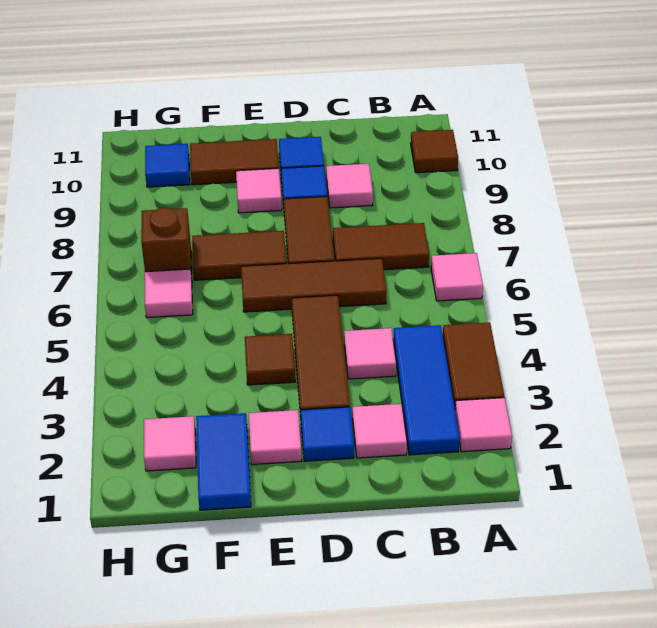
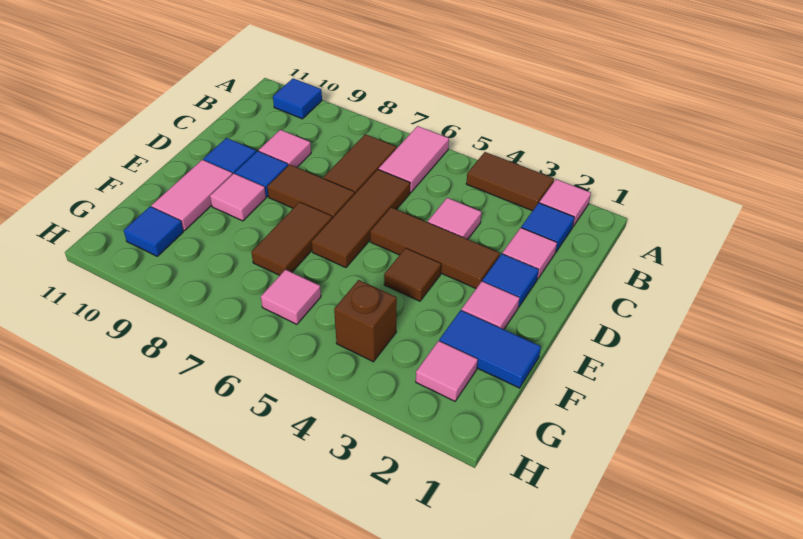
pink 1x1 tile [431,253,483,301] -> pink 1x2 tile [379,126,449,193]
brown 1x1 tile [411,130,458,173] -> blue 1x1 tile [273,78,322,119]
blue 1x3 tile [393,325,460,455] -> blue 1x1 tile [521,203,574,252]
brown 1x2 tile [190,139,279,185] -> pink 1x2 tile [151,160,232,231]
brown 1x1 brick [141,208,192,278] -> brown 1x1 brick moved to [334,280,397,362]

